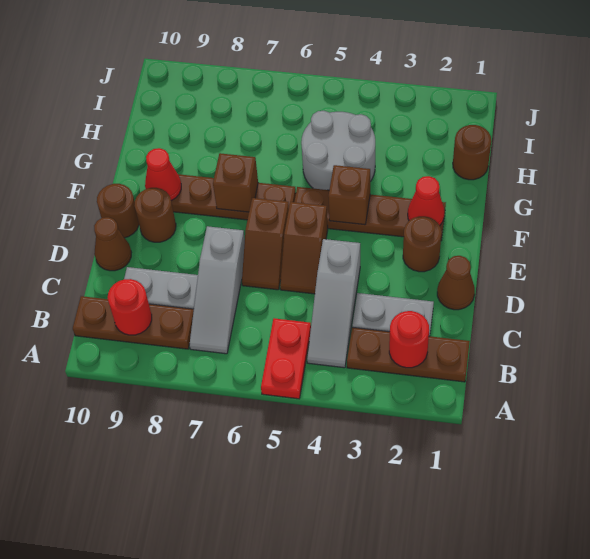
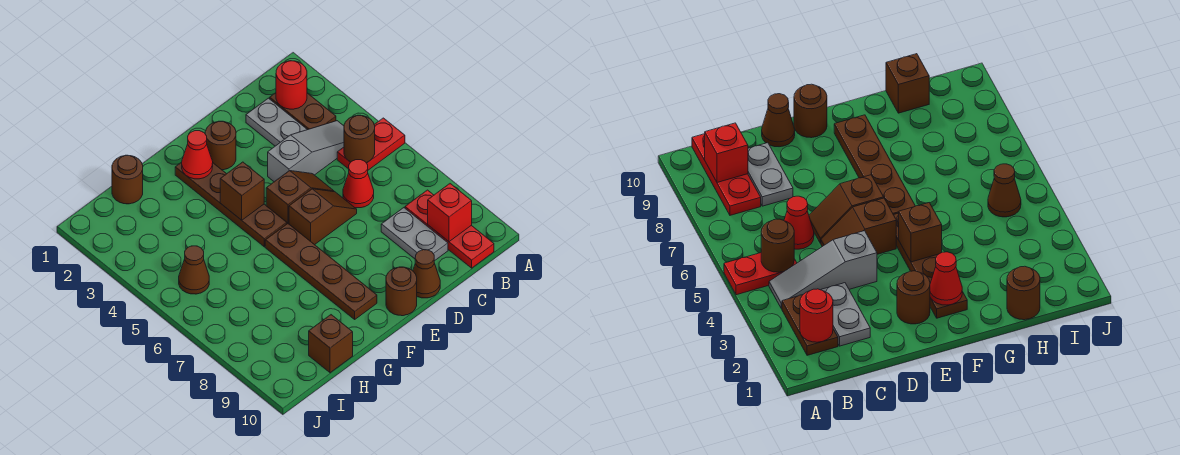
brown 1x3 plate [347,327,470,382] -> brown 1x2 plate [270,93,336,130]
grey 1x3 slope [189,226,245,354] -> none
brown 1x3 plate [73,296,194,349] -> red 1x3 plate [405,190,494,268]
red 1x1 round brick [108,279,152,335] -> red 1x1 brick [428,184,472,242]
brown 1x1 cone [437,256,475,310] -> brown 1x1 cone moved to [179,246,209,294]
brown 1x1 round brick [134,188,176,242] -> brown 1x1 round brick moved to [344,115,375,163]
brown 1x1 brick [213,153,258,212] -> brown 1x1 brick moved to [309,315,353,373]
red 1x1 cone [145,148,181,201] -> red 1x1 cone moved to [343,160,374,208]
grey 2x2 round brick [301,111,375,190] -> none

